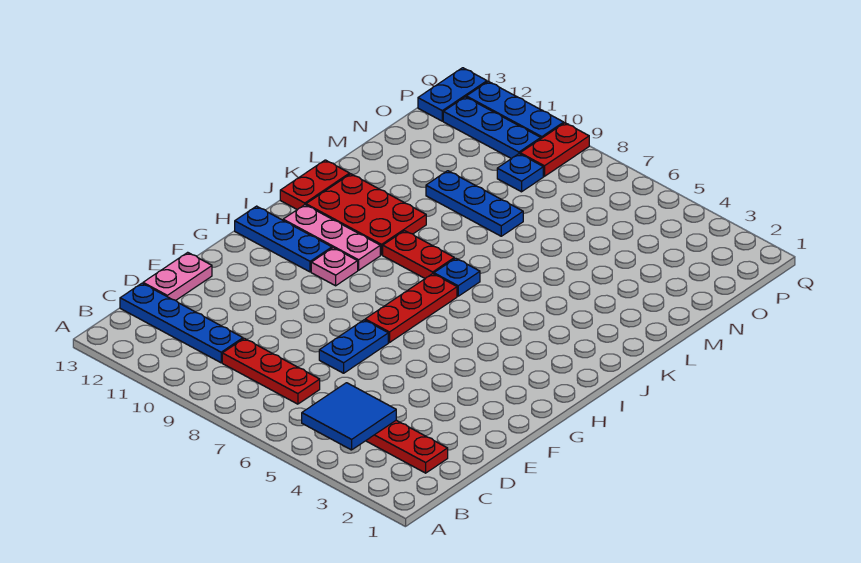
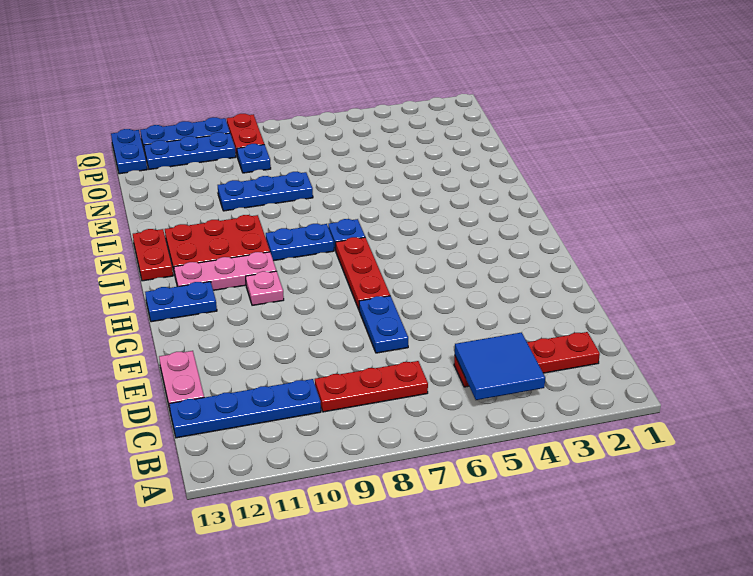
blue 1x3 plate [235,206,332,272] -> blue 1x2 plate [145,282,217,322]
red 1x2 plate [383,231,454,278] -> blue 1x2 plate [266,224,334,261]

